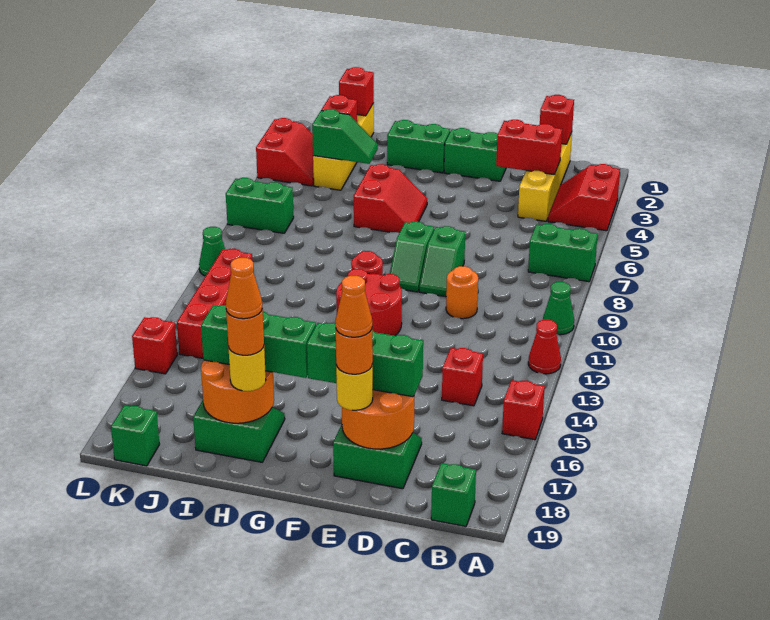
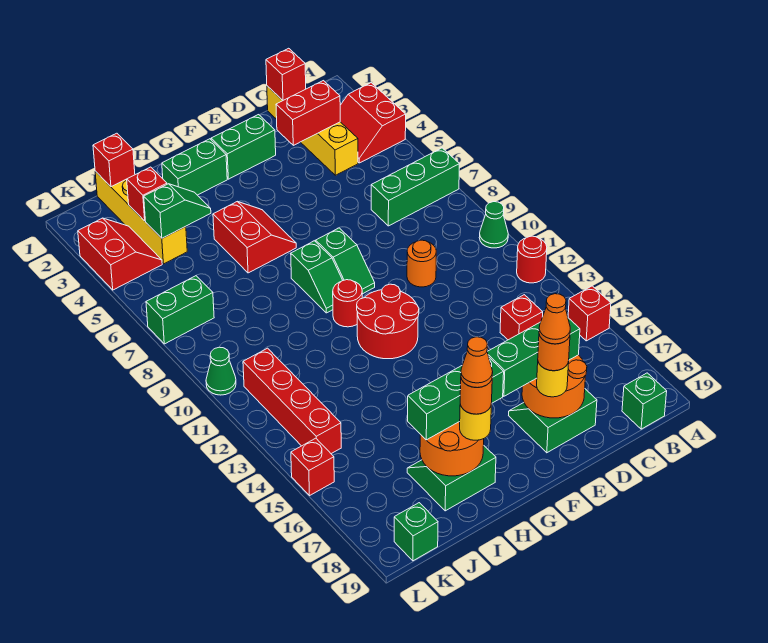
green 1x2 brick [528,224,598,282] -> green 1x3 brick [371,148,459,226]
red 1x1 cone [528,320,561,374] -> red 1x1 round brick [517,236,547,283]
green 1x2 slope [419,226,465,297] -> green 1x2 slope moved to [291,241,343,313]

